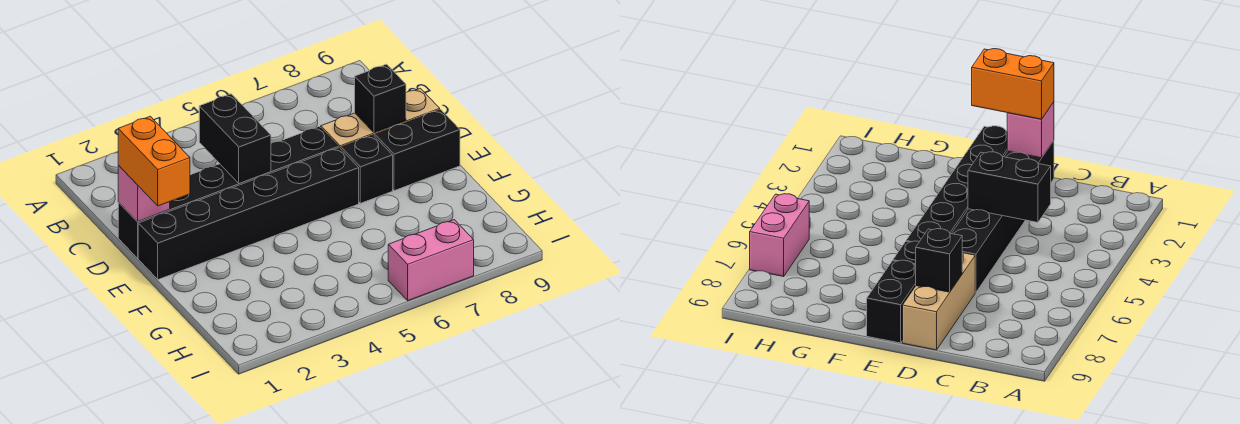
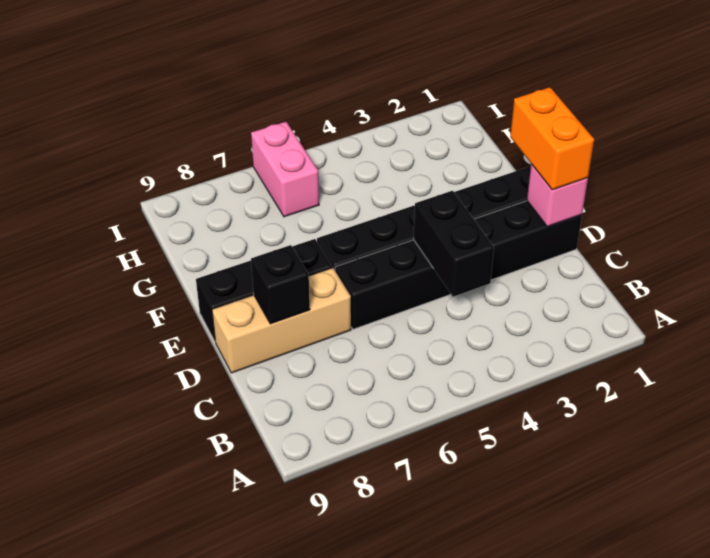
pink 1x2 brick [388,220,474,301] -> pink 1x2 brick turned to [251,122,319,217]

